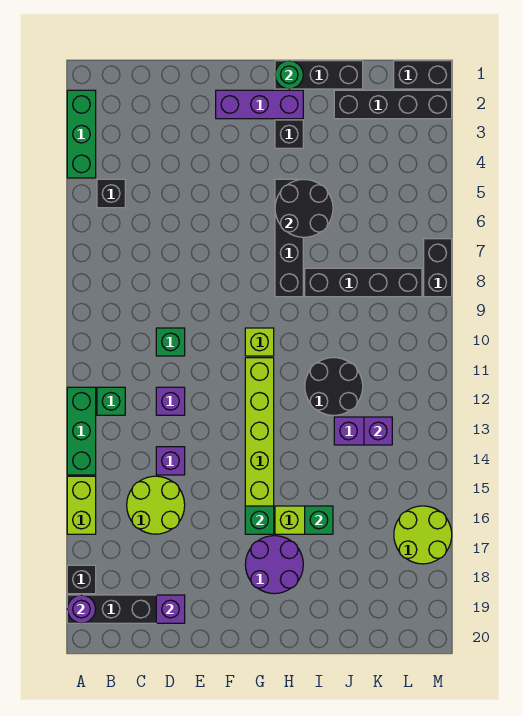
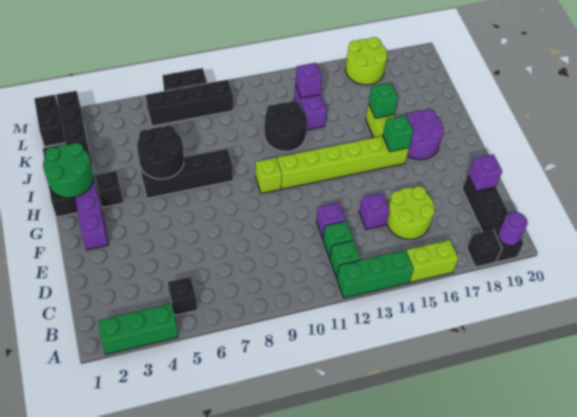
green 1x1 brick [156,328,185,356] -> green 1x1 brick moved to [323,221,353,258]
green 1x1 round brick [275,61,303,89] -> green 2x2 round brick [43,143,94,198]
black 1x4 brick [305,268,422,297] -> black 1x4 brick turned to [146,80,233,126]

